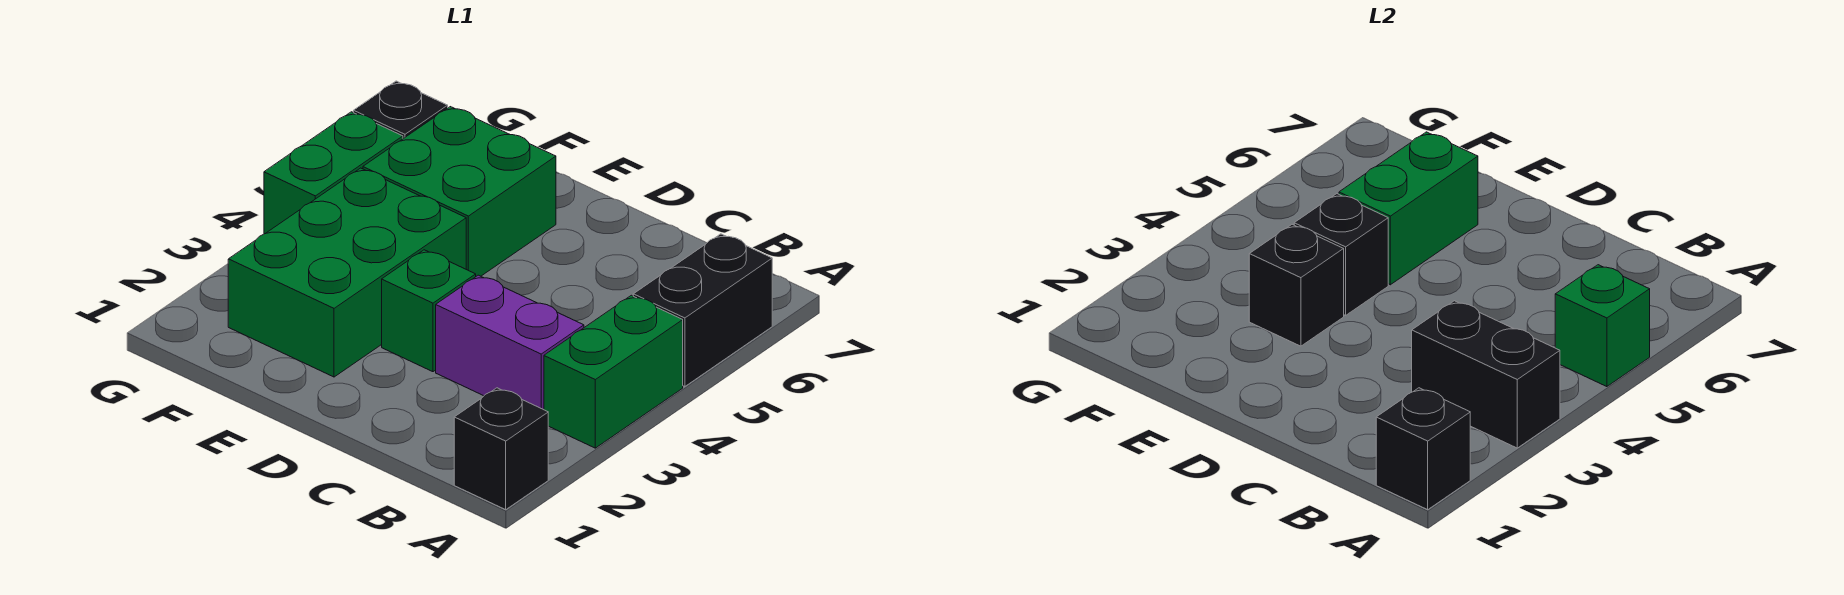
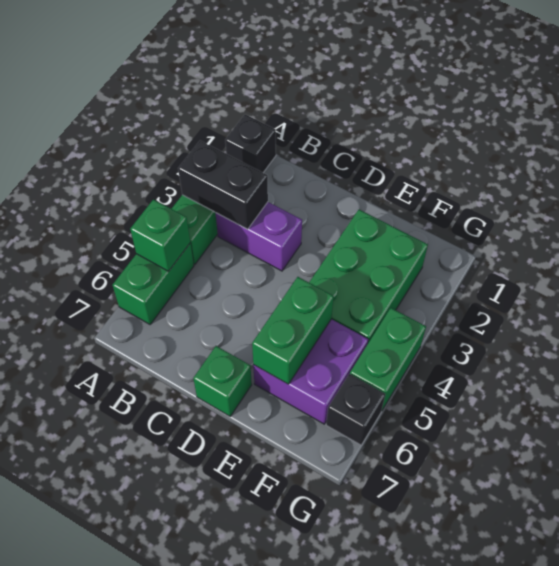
black 1x1 brick [1376,388,1470,510] -> none
black 1x2 brick [633,234,772,387] -> green 1x2 brick [113,243,194,324]
green 1x1 brick [382,250,476,372] -> green 1x1 brick moved to [193,346,252,416]
black 1x1 brick [1249,224,1344,346] -> none
black 1x1 brick [1294,194,1388,315] -> none
green 2x2 brick [363,107,556,276] -> purple 2x2 brick [253,319,368,424]

